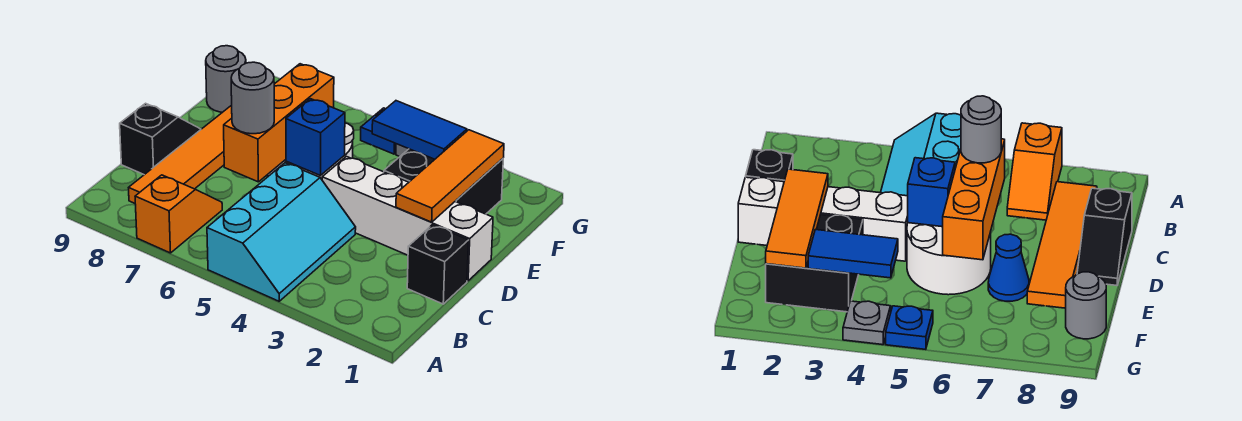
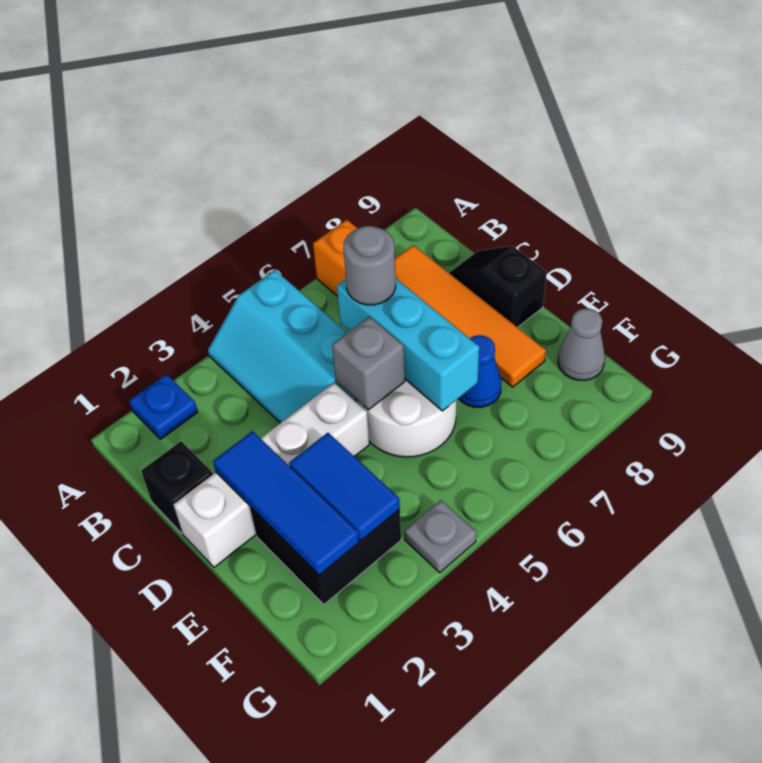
orange 1x3 brick [224,64,334,182] -> cyan 1x3 brick [337,279,479,411]
black 1x2 slope [120,103,201,175] -> black 1x2 slope turned to [449,246,547,327]
orange 1x3 tile [396,130,504,222] -> blue 1x3 tile [213,431,359,575]
blue 1x1 brick [286,99,345,176] -> grey 1x1 brick [332,317,405,410]
blue 1x2 tile [372,101,467,159] -> blue 1x2 tile turned to [289,433,400,540]
grey 1x1 round brick [206,46,246,112] -> grey 1x1 cone [558,308,605,380]
blue 1x1 plate [361,108,396,154] -> blue 1x1 plate moved to [129,374,198,439]

